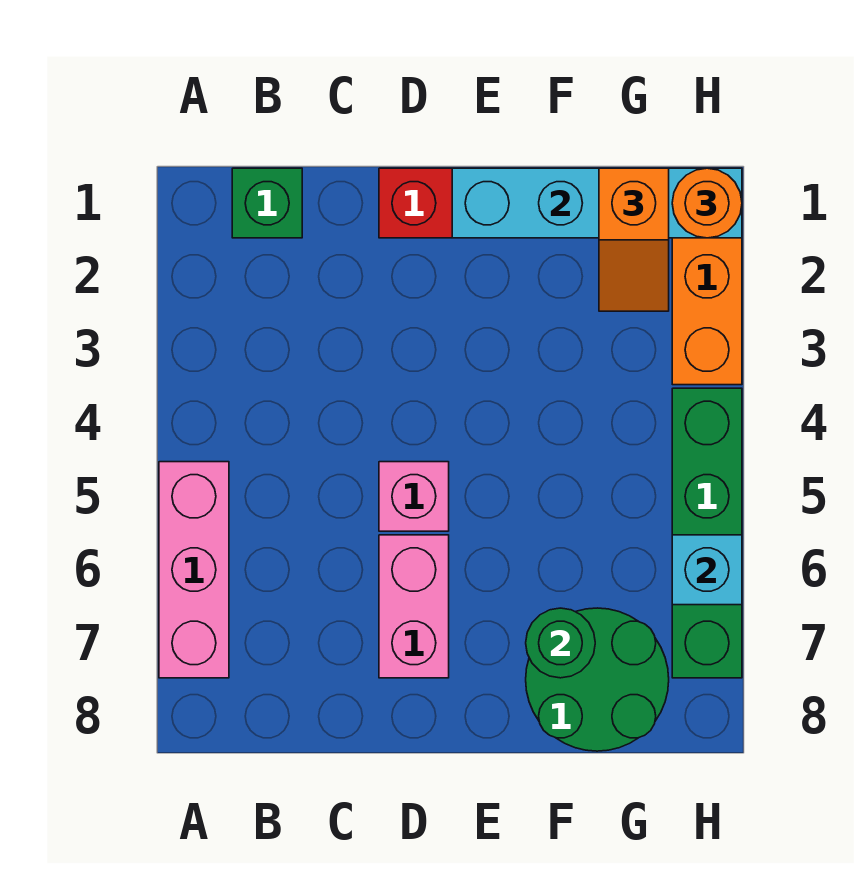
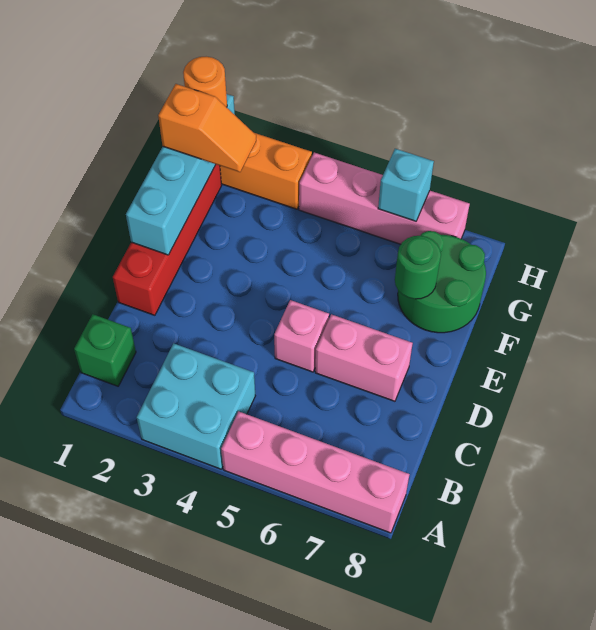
none -> cyan 2x2 brick [136,343,255,469]
pink 1x3 brick [159,462,229,678] -> pink 1x4 brick [221,411,409,533]
green 1x4 brick [672,388,742,678] -> pink 1x4 brick [299,153,470,244]

